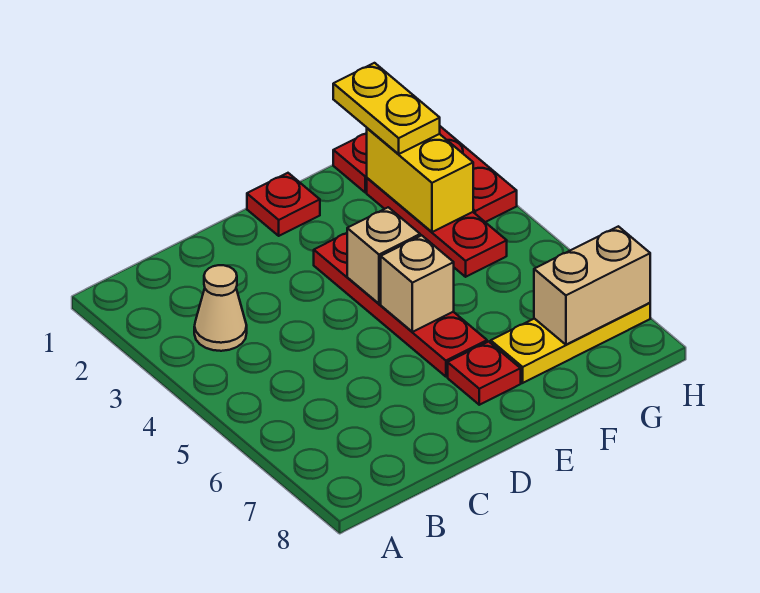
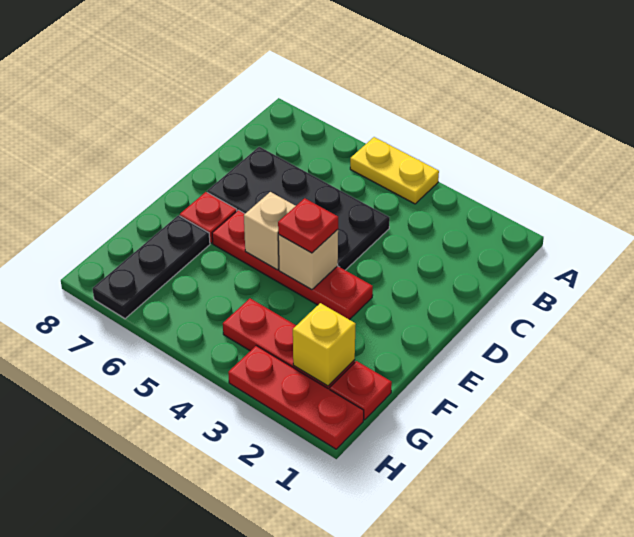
tan 1x1 cone [194,265,247,351] -> none
none -> black 2x4 plate [207,147,390,270]
red 1x1 plate [247,173,320,236] -> red 1x1 plate moved to [278,198,338,253]
yellow 1x3 plate [491,303,650,383] -> black 1x3 plate [93,215,210,319]
yellow 1x2 plate [333,63,440,154] -> yellow 1x2 plate moved to [350,137,439,204]
yellow 1x2 brick [367,128,473,232] -> yellow 1x1 brick [293,303,356,386]
tan 1x2 brick [534,226,650,345] -> none

